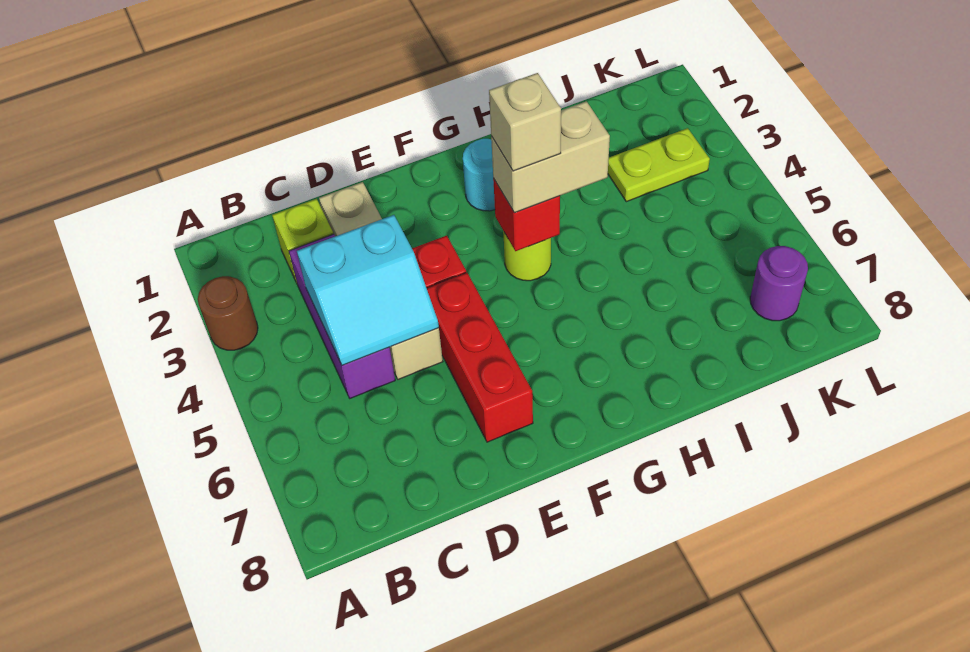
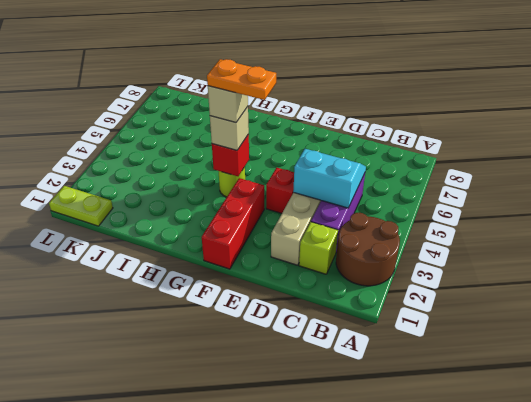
brown 1x1 round brick [198,276,258,350] -> brown 2x2 round brick [336,213,400,286]
red 1x3 brick [427,273,533,442] -> red 1x3 brick moved to [202,178,264,269]
none -> orange 1x2 plate [207,59,276,100]
cyan 1x1 round brick [463,139,495,211] -> none
tan 1x2 brick [491,101,610,213] -> tan 1x1 brick [210,107,249,150]
lime 1x2 plate [608,128,710,202] -> lime 1x2 plate moved to [49,186,113,226]
purple 1x1 round brick [750,246,808,321] -> none

